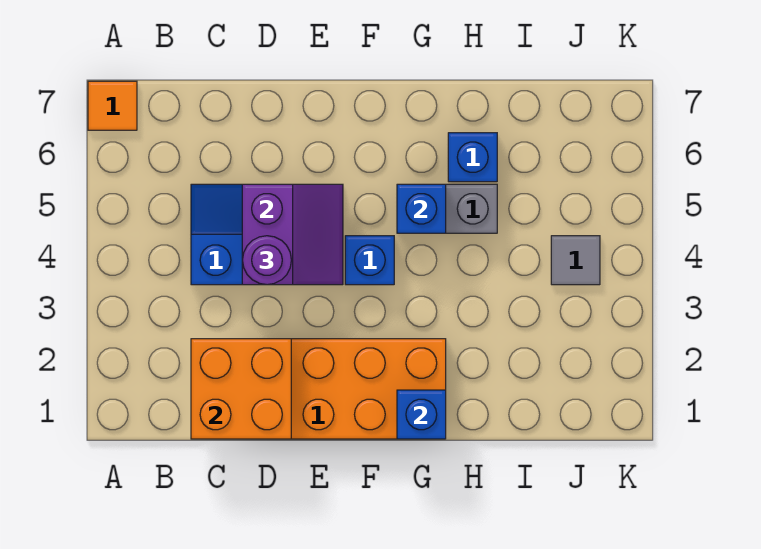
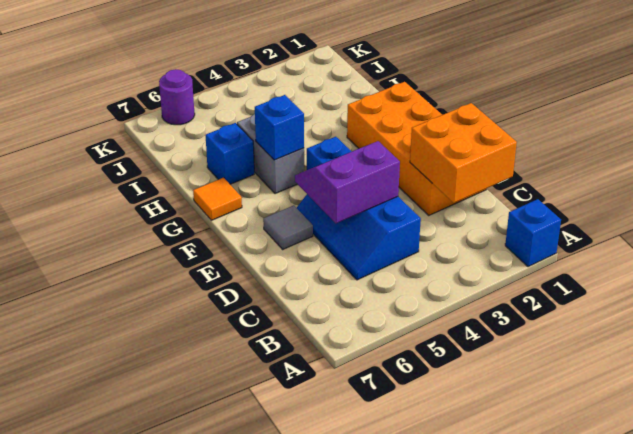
orange 1x1 tile [88,81,137,130] -> orange 1x1 tile moved to [193,178,242,220]
purple 1x1 round brick [243,236,291,285] -> purple 1x1 round brick moved to [159,69,195,125]
blue 1x1 brick [397,390,446,439] -> blue 1x1 brick moved to [505,199,561,267]
grey 1x1 tile [551,236,600,285] -> grey 1x1 tile moved to [263,205,313,249]

